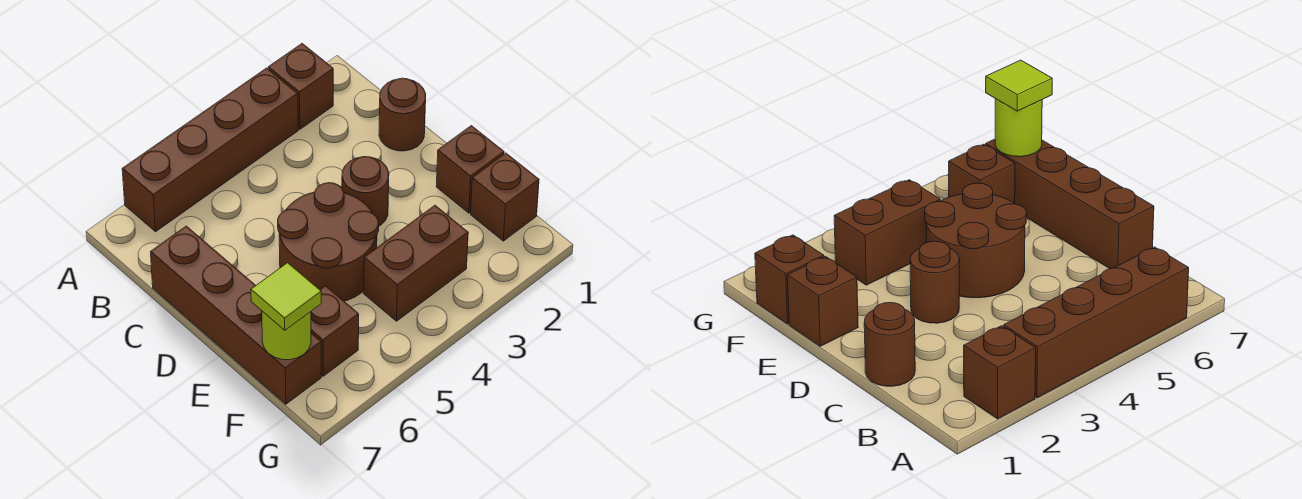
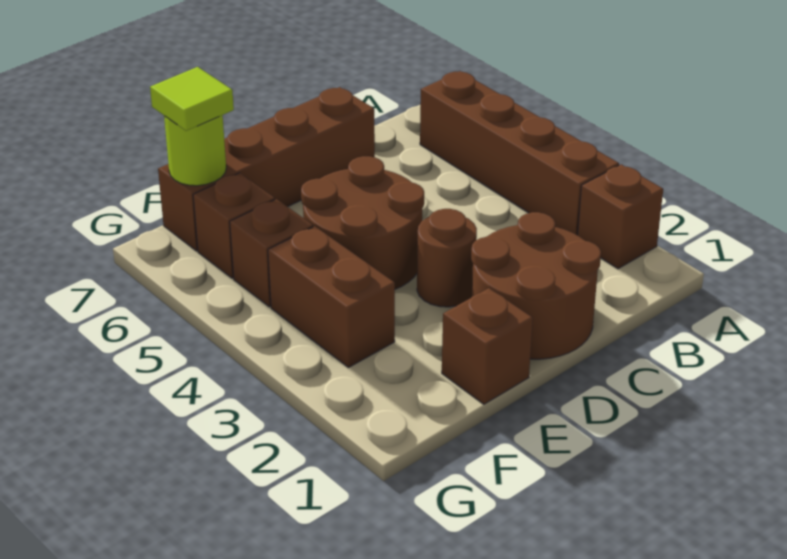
brown 1x1 round brick [379,78,426,151] -> brown 2x2 round brick [471,212,601,359]
brown 1x1 brick [471,153,539,241] -> brown 1x1 brick moved to [230,199,313,307]

